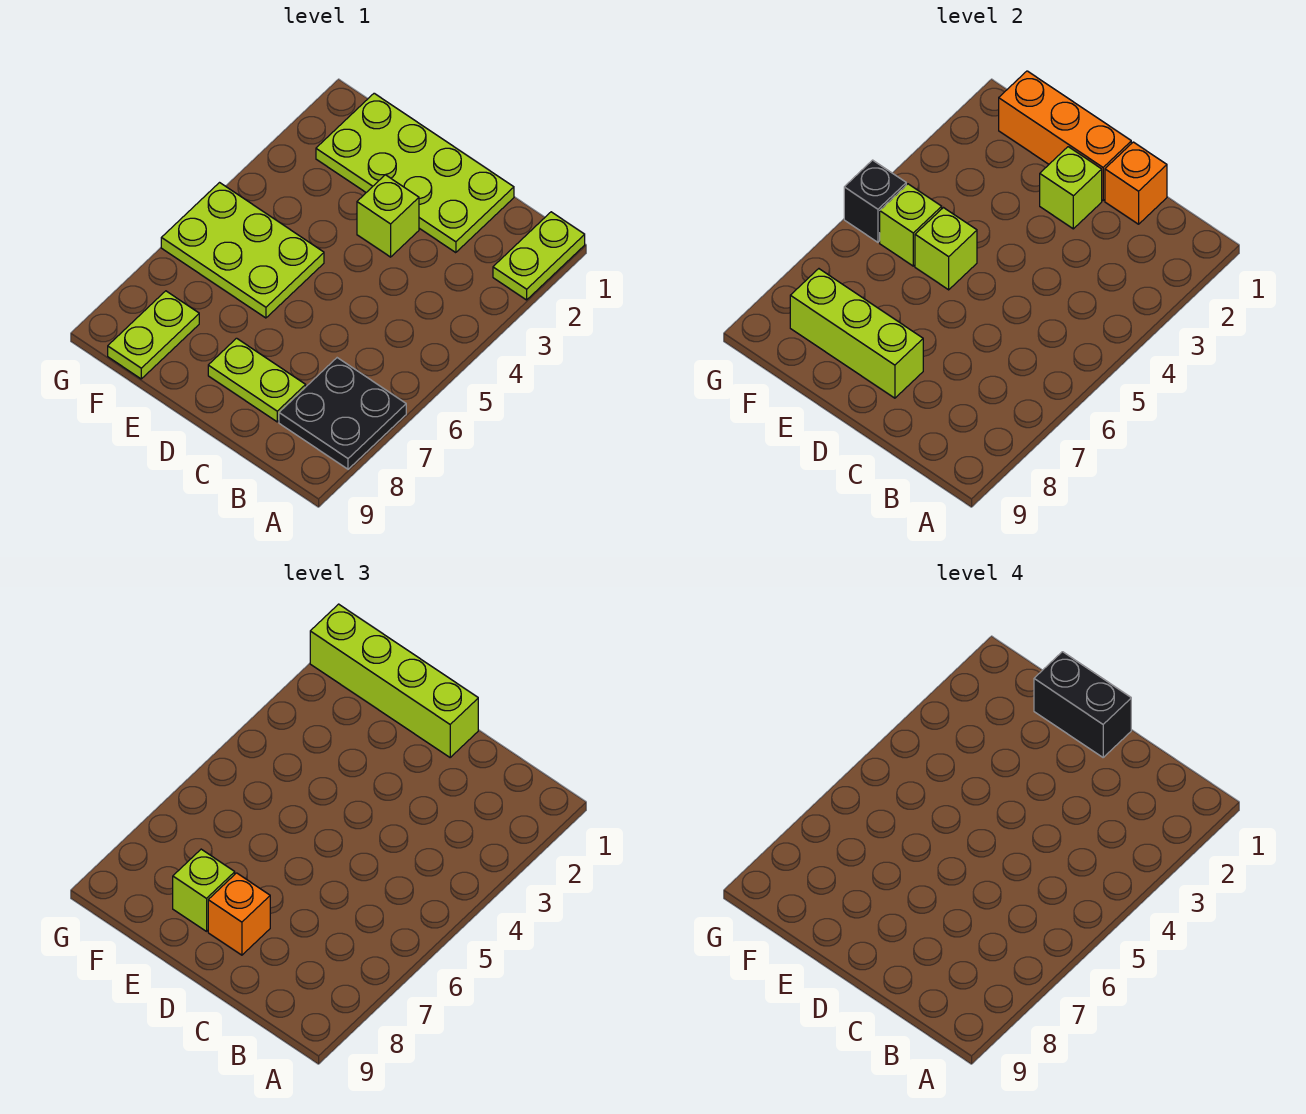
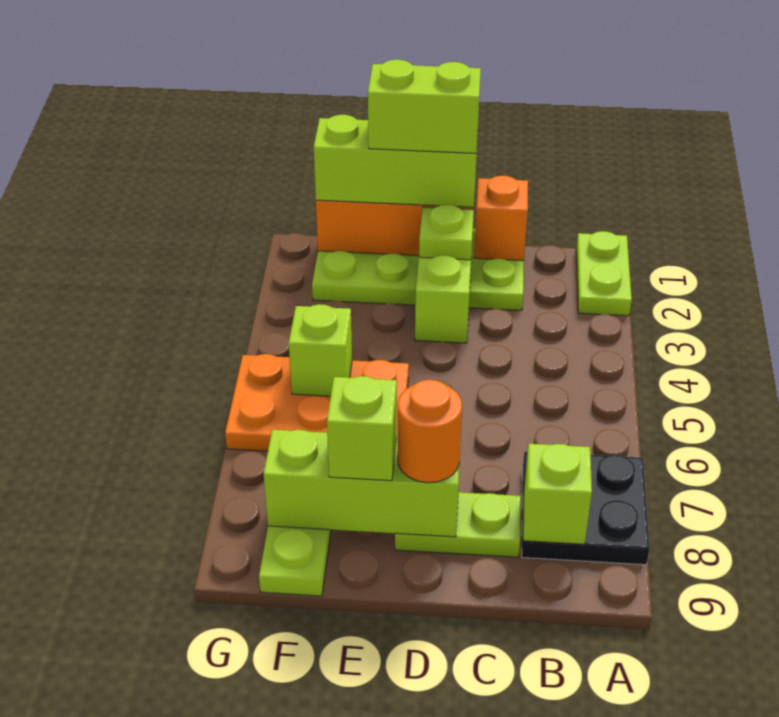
lime 1x4 brick [310,604,478,757] -> lime 1x3 brick [314,115,478,207]
black 1x2 brick [1034,652,1131,757] -> lime 1x2 brick [368,60,481,153]
orange 1x1 brick [208,873,270,955] -> orange 1x1 round brick [397,380,462,483]
lime 2x3 plate [161,183,324,318] -> orange 2x3 plate [225,354,409,451]
lime 1x1 brick [915,208,977,290] -> lime 1x1 brick moved to [523,444,592,544]
black 1x1 brick [844,160,906,242] -> none

